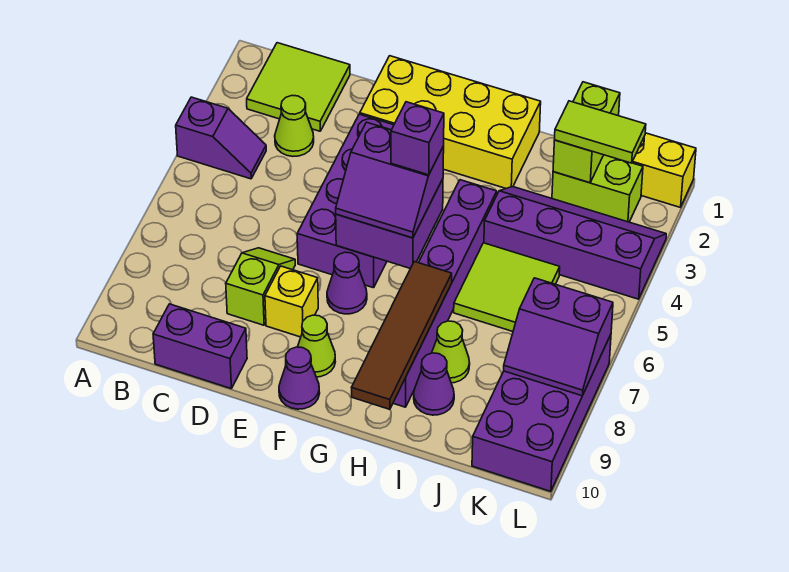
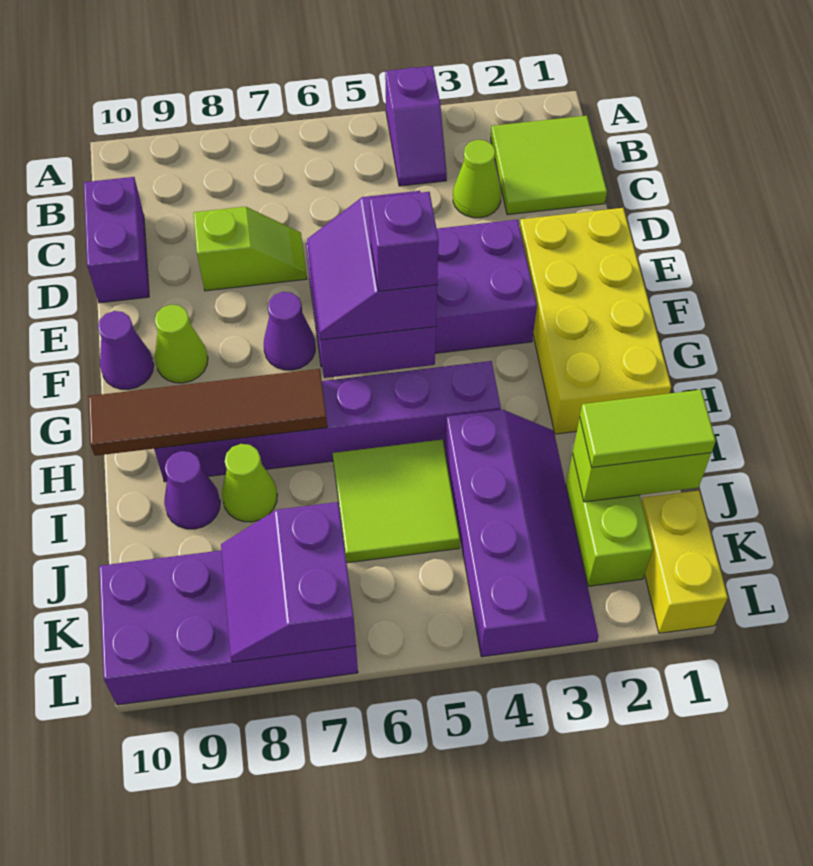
yellow 1x1 brick [265,266,318,337] -> none
lime 1x2 tile [555,101,646,163] -> lime 1x2 tile turned to [580,390,716,467]

